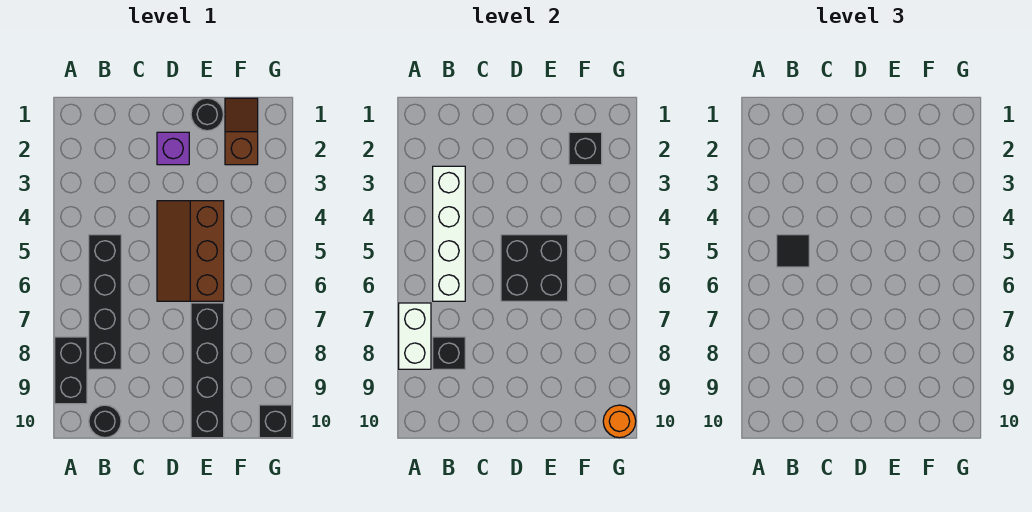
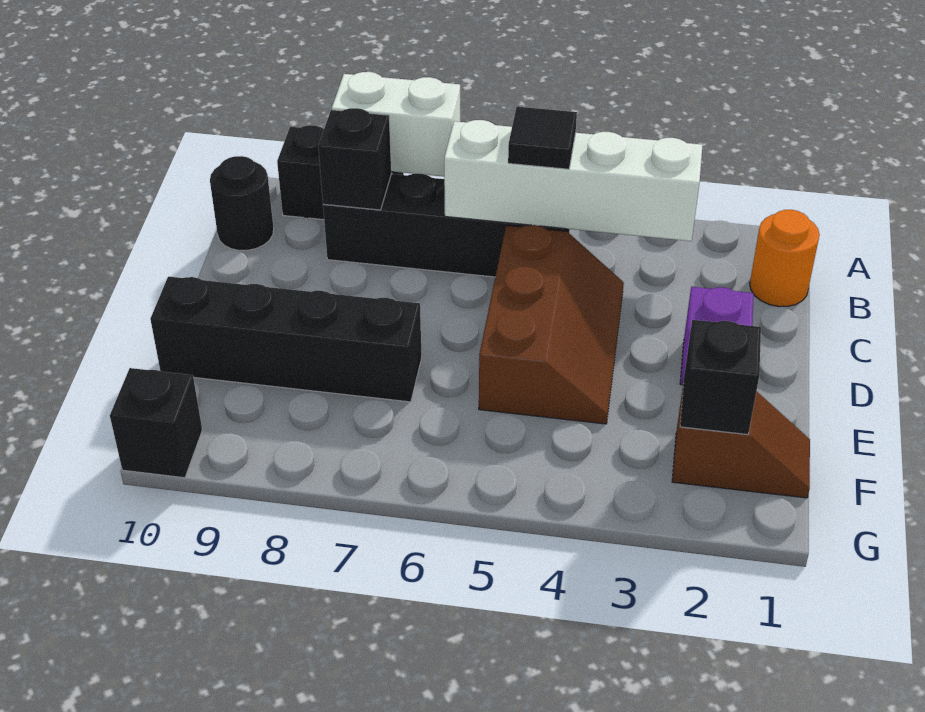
brown 2x3 slope [157,201,224,301] -> brown 2x3 slope turned to [479,225,624,424]
black 2x2 brick [501,235,568,301] -> none
black 1x1 round brick [191,98,223,131] -> none
orange 1x1 round brick [603,405,636,438] -> orange 1x1 round brick moved to [750,210,820,307]

